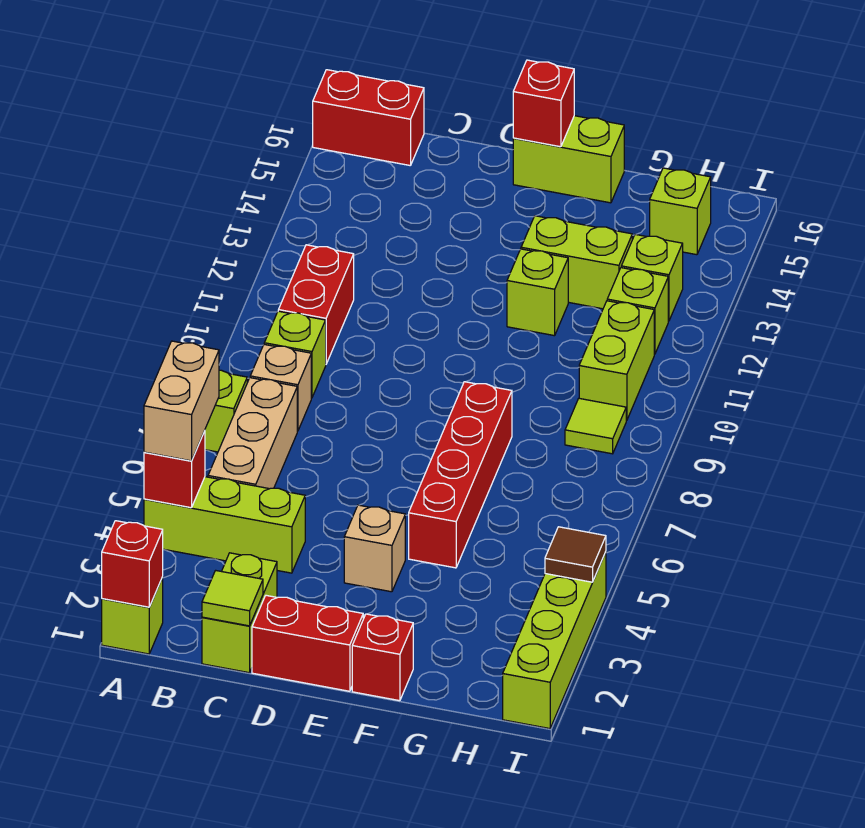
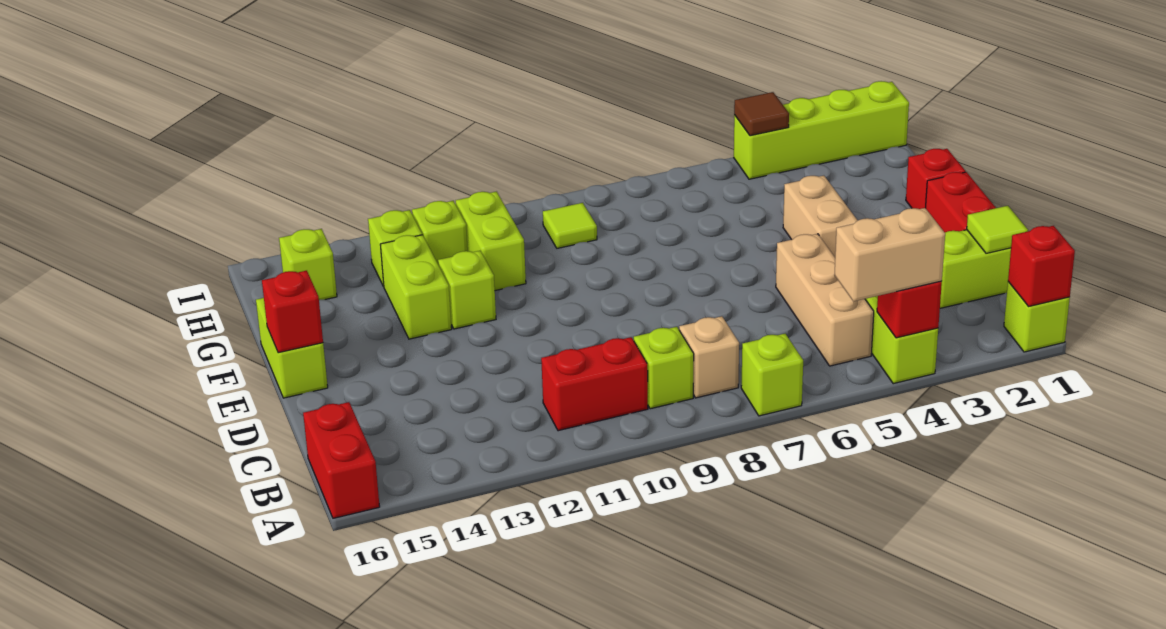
tan 1x3 brick [208,378,297,489] -> tan 1x3 brick turned to [776,234,874,366]
tan 1x1 brick [344,505,405,592] -> tan 1x2 brick [783,176,858,257]
red 1x4 brick [409,382,512,568] -> none
lime 1x2 brick [579,301,654,421] -> lime 1x2 brick turned to [456,192,526,291]

